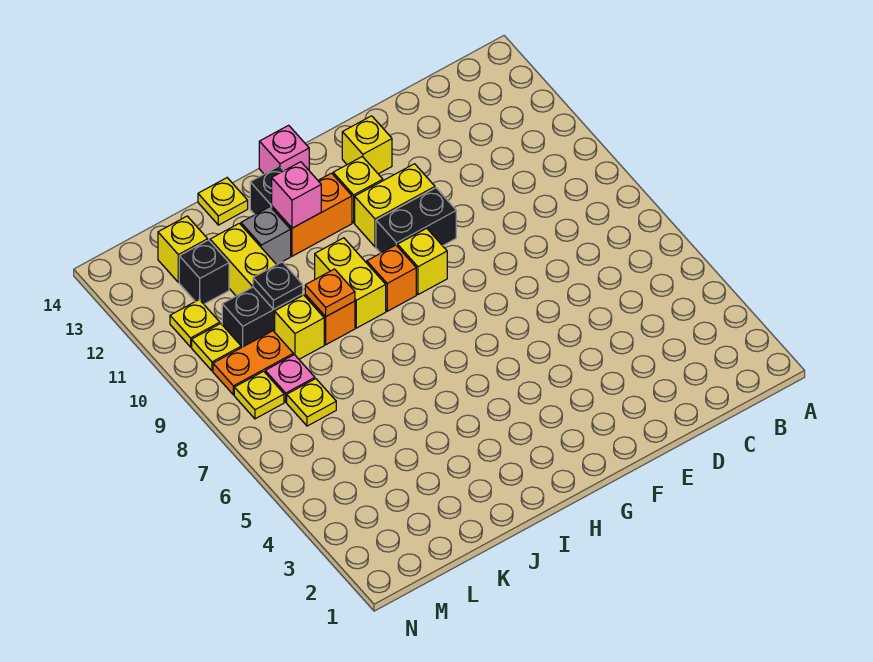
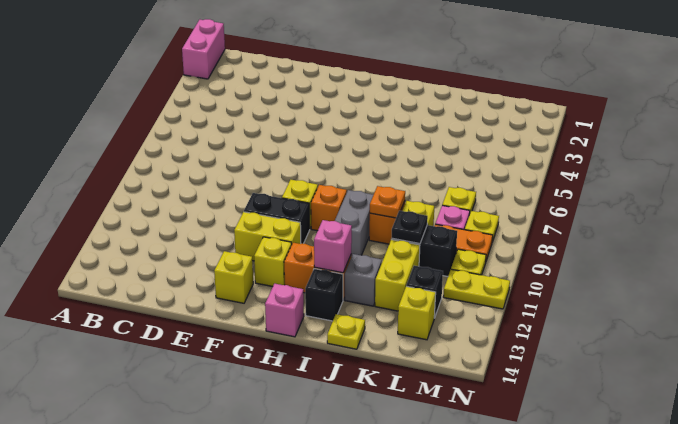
none -> pink 1x2 brick [182,19,225,79]
yellow 1x2 brick [315,238,386,328] -> grey 1x2 brick [335,190,373,257]
yellow 1x1 plate [170,300,220,347] -> yellow 1x2 plate [443,269,510,309]

